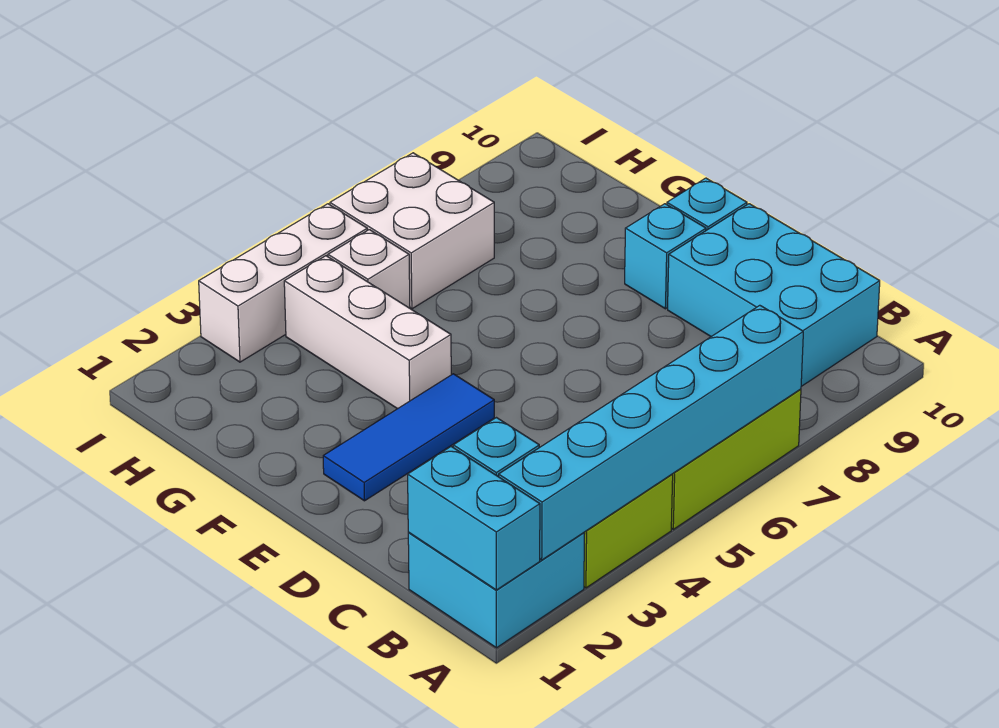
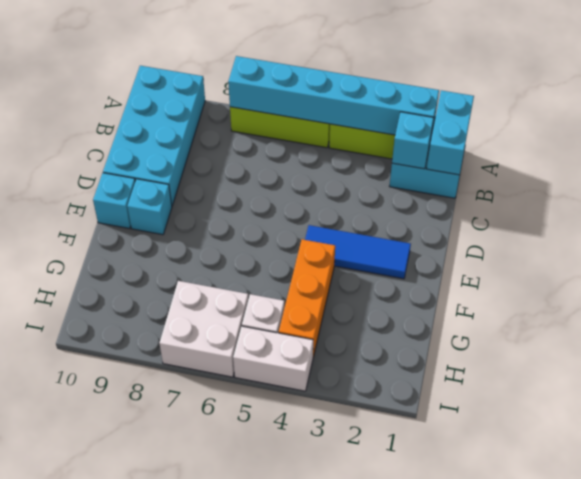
cyan 2x3 brick [668,204,880,386] -> cyan 2x4 brick [103,66,205,205]
white 1x3 brick [284,256,451,409] -> orange 1x3 brick [279,239,335,357]
white 1x3 brick [199,204,367,362] -> white 1x2 brick [233,326,313,391]

